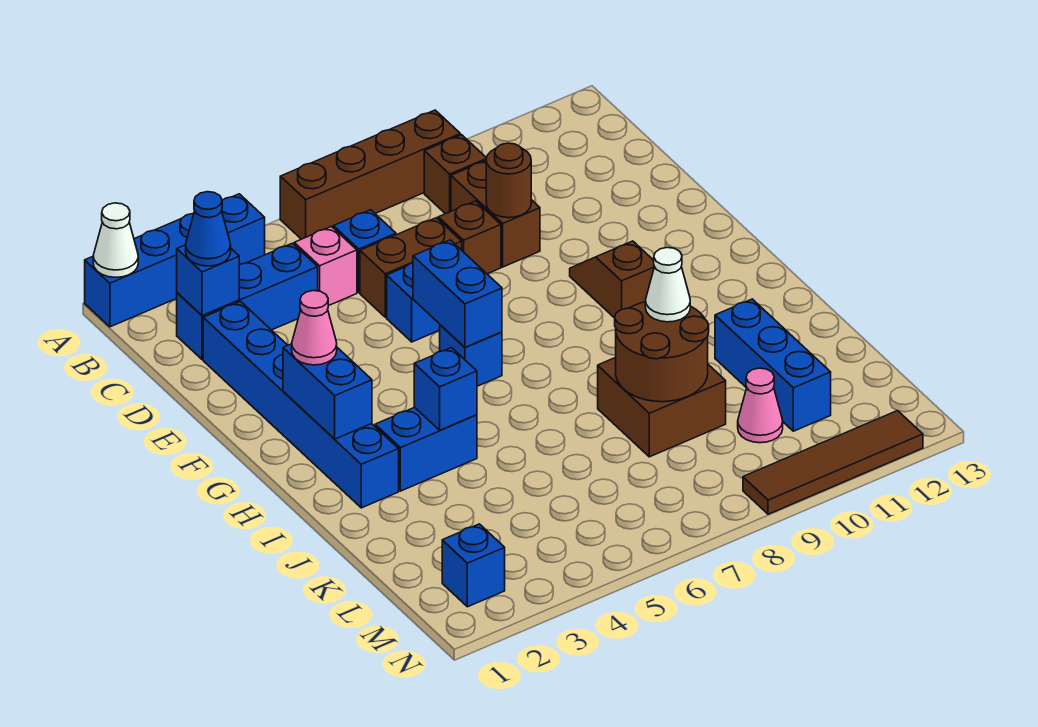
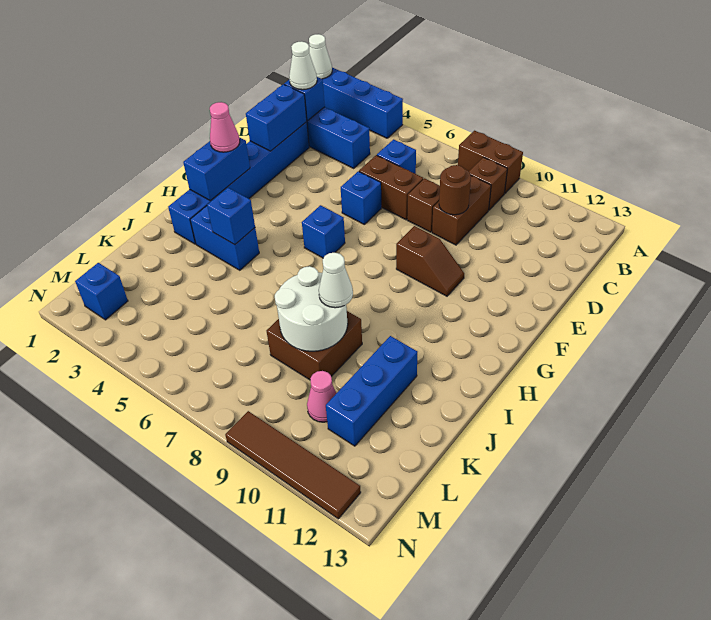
brown 1x4 brick [280,110,460,239] -> brown 1x2 brick [458,131,523,193]
blue 1x1 cone [186,192,231,266] -> white 1x1 cone [289,41,317,90]
pink 1x1 brick [294,227,357,306] -> none
blue 1x2 brick [413,240,502,347] -> blue 1x2 brick moved to [246,84,307,151]
brown 1x2 slope [570,241,655,318] -> brown 1x2 slope turned to [396,226,464,296]
brown 2x2 round brick [615,302,709,402] -> white 2x2 round brick [275,266,348,351]

